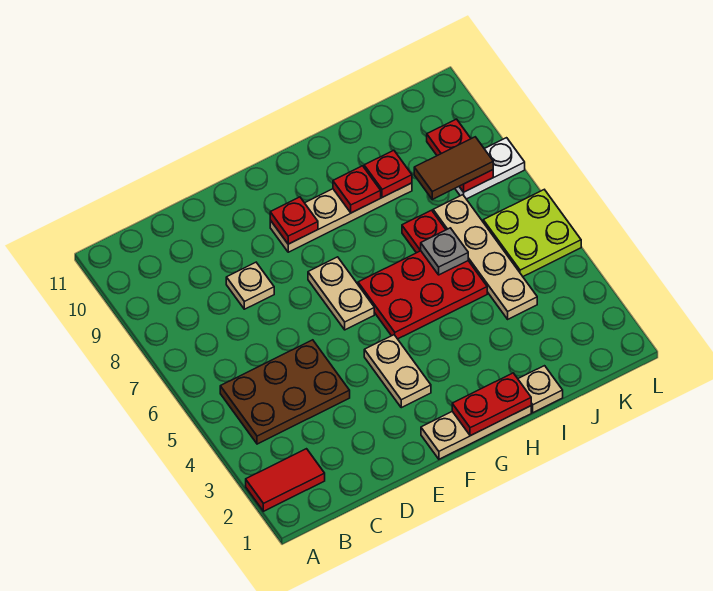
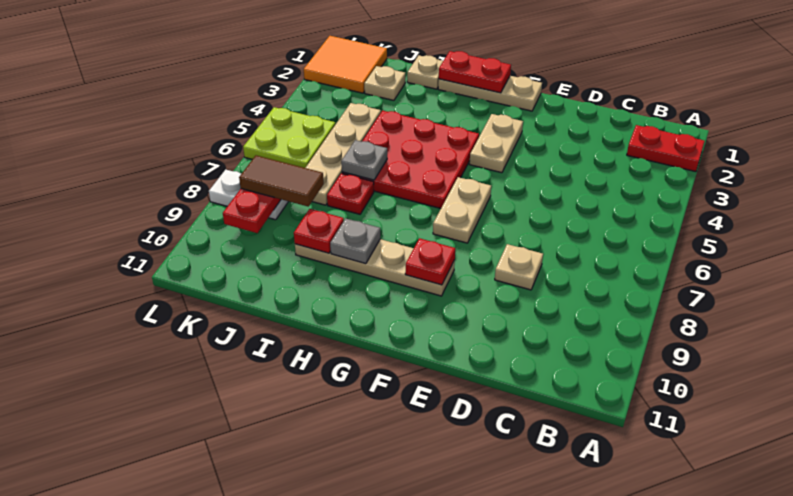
red 1x2 tile [246,449,325,511] -> red 1x2 plate [627,125,705,172]
brown 2x3 plate [220,340,350,444] -> none
red 2x3 plate [358,251,487,339] -> red 3x3 plate [342,111,479,208]
red 1x1 plate [333,166,381,213] -> grey 1x1 plate [330,218,380,264]
none -> tan 1x1 plate [364,66,405,100]
none -> orange 2x2 tile [304,36,387,93]

